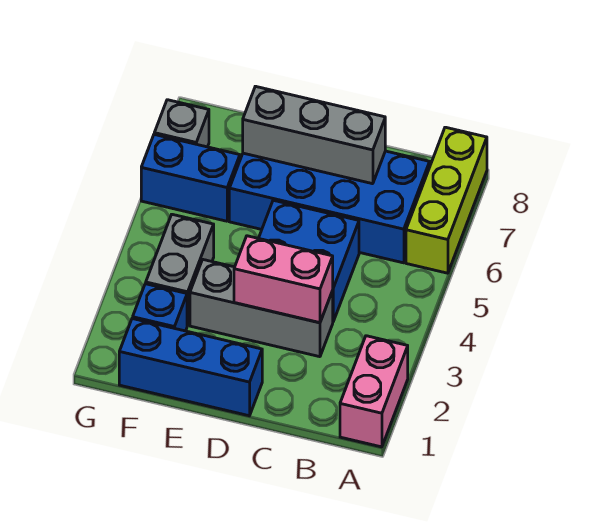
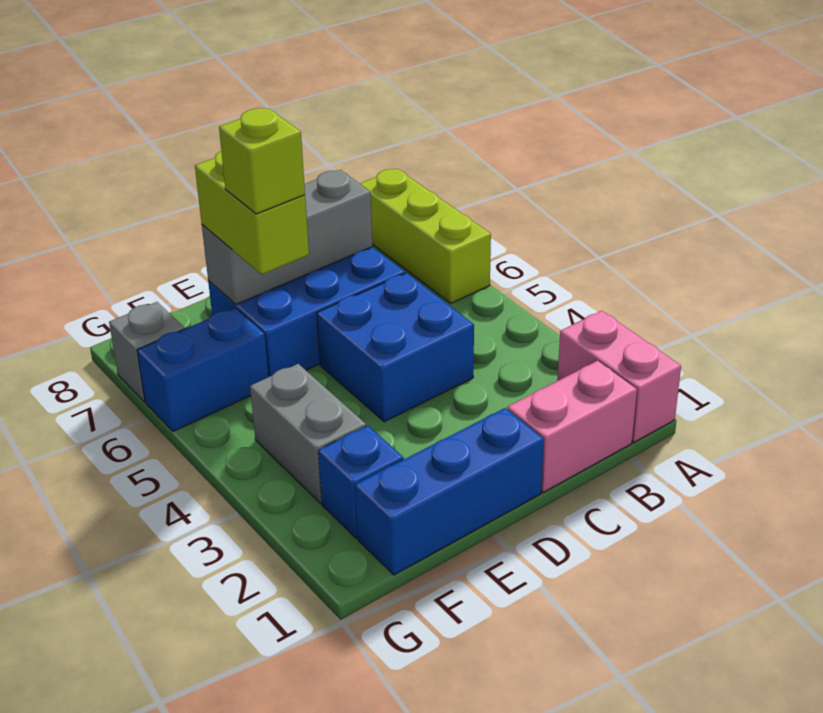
blue 2x4 brick [229,151,430,263] -> blue 2x3 brick [208,247,405,377]
grey 1x3 brick [190,260,333,357] -> none
pink 1x2 brick [234,236,333,323] -> pink 1x2 brick moved to [507,361,637,493]
none -> lime 1x2 brick [195,151,309,274]
none -> lime 1x1 brick [219,108,305,214]

